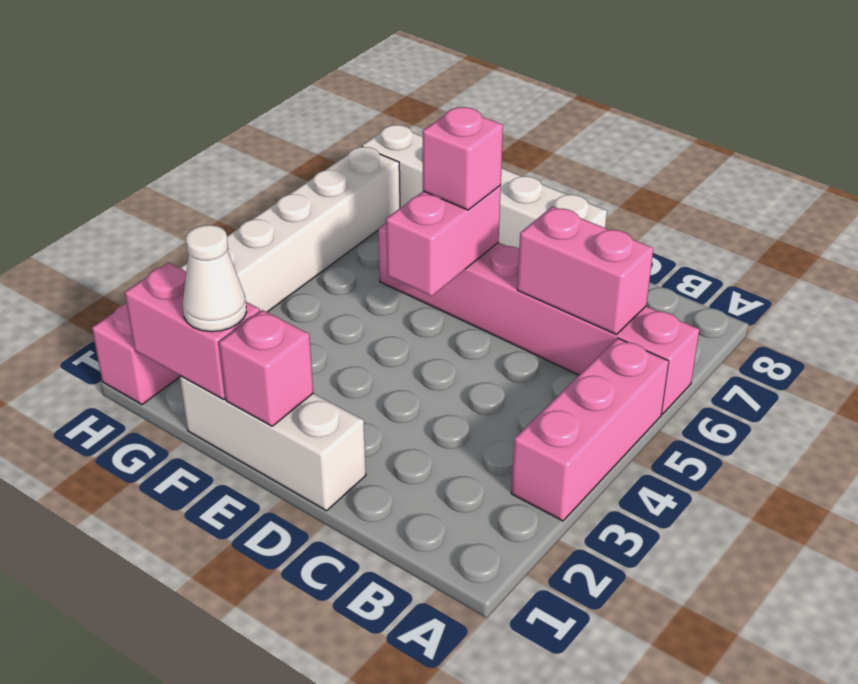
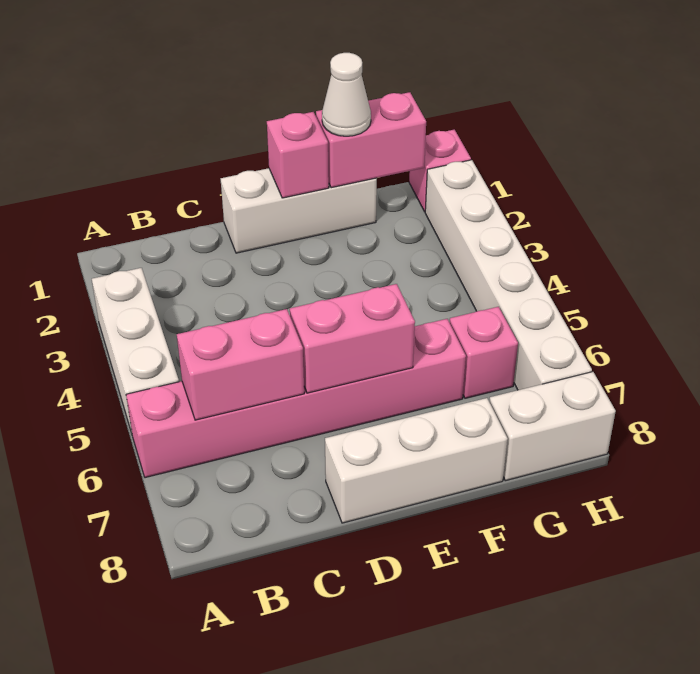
pink 1x3 brick [511,338,669,521] -> white 1x3 brick [92,268,179,433]
pink 1x2 brick [386,186,501,296] -> pink 1x2 brick turned to [290,284,415,393]
pink 1x1 brick [423,107,503,210] -> pink 1x1 brick moved to [450,307,518,398]

